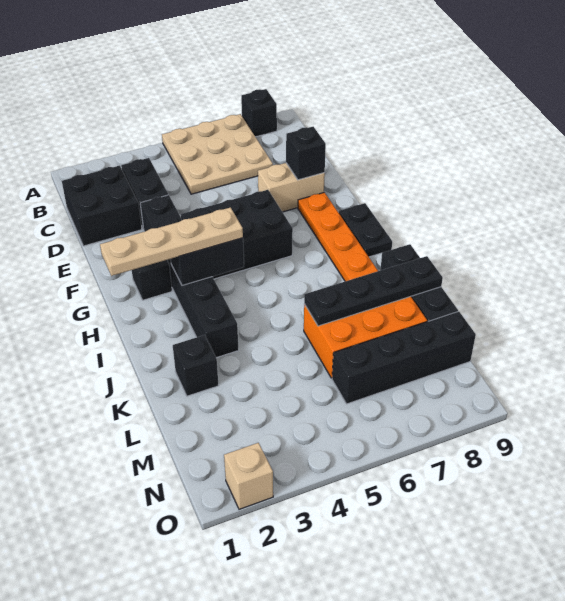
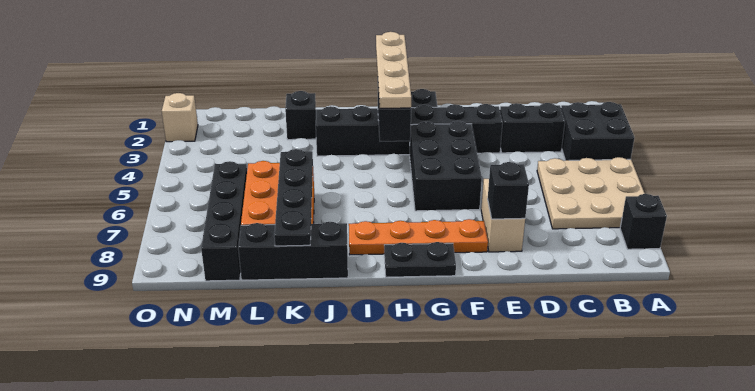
black 2x2 brick [62,166,142,246] -> black 2x2 brick moved to [561,102,634,160]

